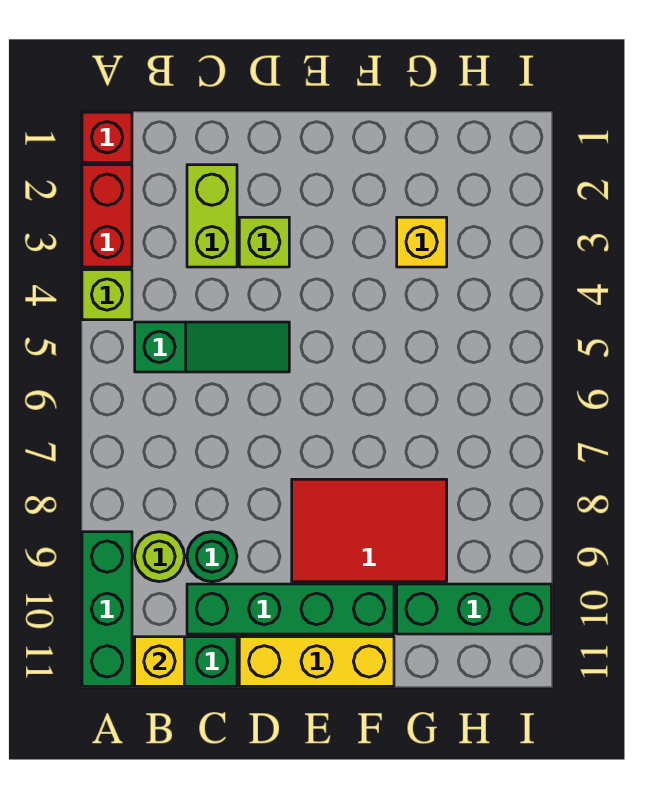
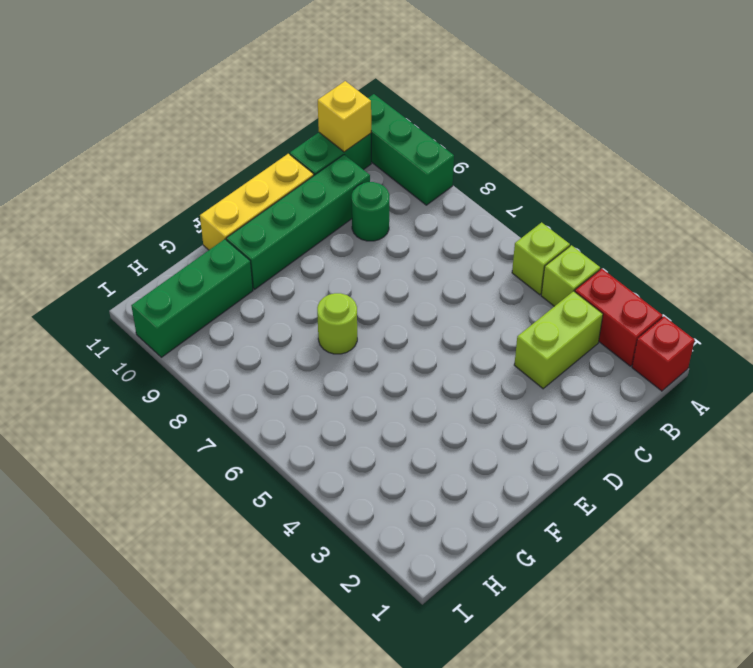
green 1x3 slope [135,322,289,372] -> none
lime 1x1 round brick [135,532,184,582] -> lime 1x1 round brick moved to [317,293,357,354]
lime 1x2 brick [187,165,237,267] -> lime 1x2 brick turned to [514,291,603,389]
lime 1x1 brick [239,217,289,267] -> lime 1x1 brick moved to [512,222,570,295]
red 2x3 tile [292,479,447,582] -> none
yellow 1x1 brick [397,217,447,267] -> none

